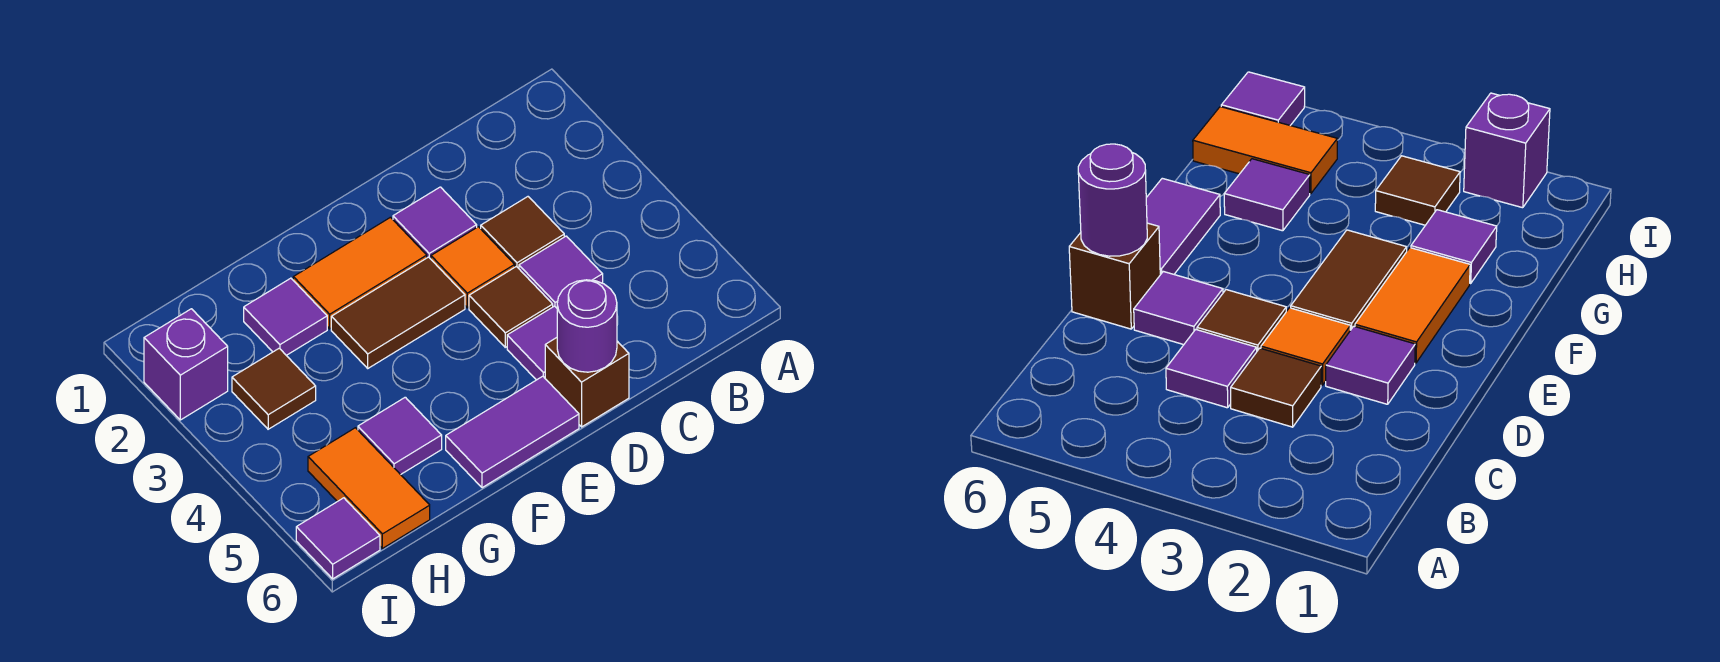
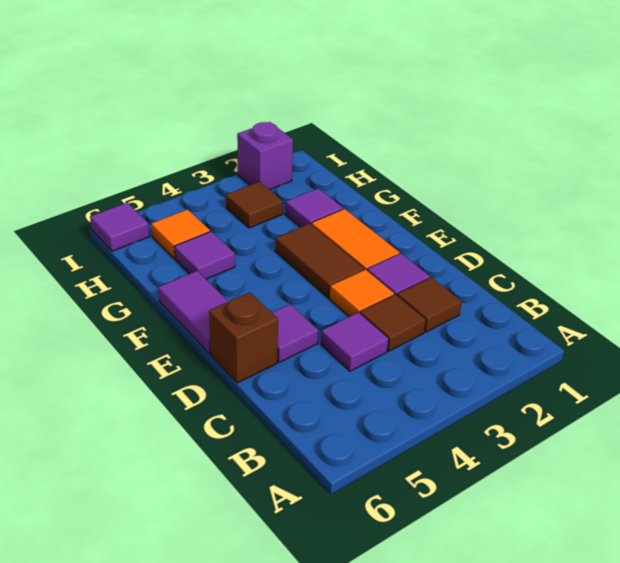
brown 1x1 tile [469,267,553,347] -> brown 1x1 tile moved to [397,277,462,332]
purple 1x1 round brick [557,280,617,372] -> none
orange 1x2 tile [308,428,430,548] -> orange 1x1 tile [151,210,210,259]

